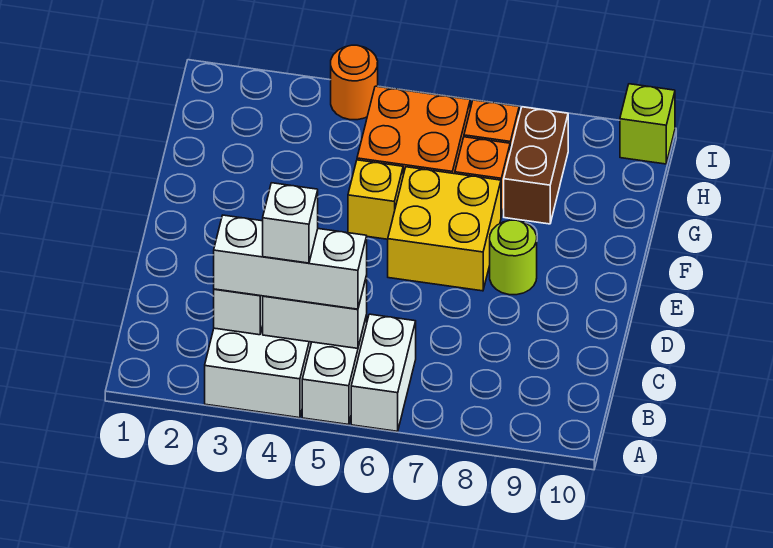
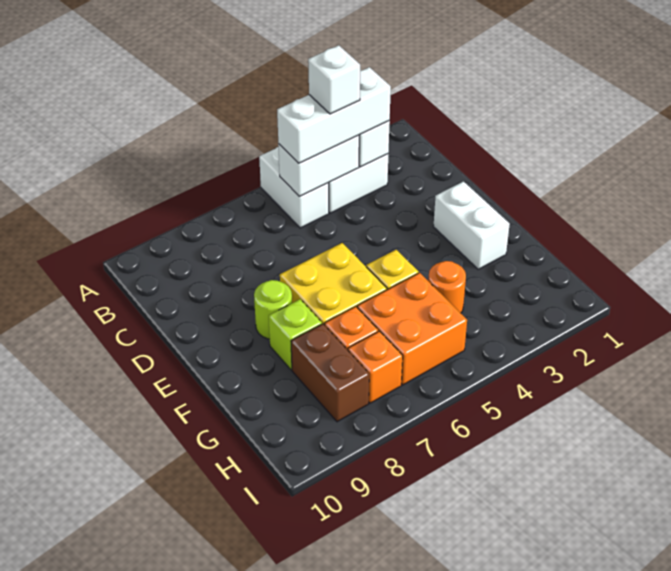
white 1x2 brick [351,314,416,431] -> white 1x2 brick moved to [433,182,510,269]
orange 1x1 round brick [331,45,378,120] -> orange 1x1 round brick moved to [428,261,466,313]
lime 1x1 brick [620,84,675,164] -> lime 1x1 brick moved to [269,299,322,370]

